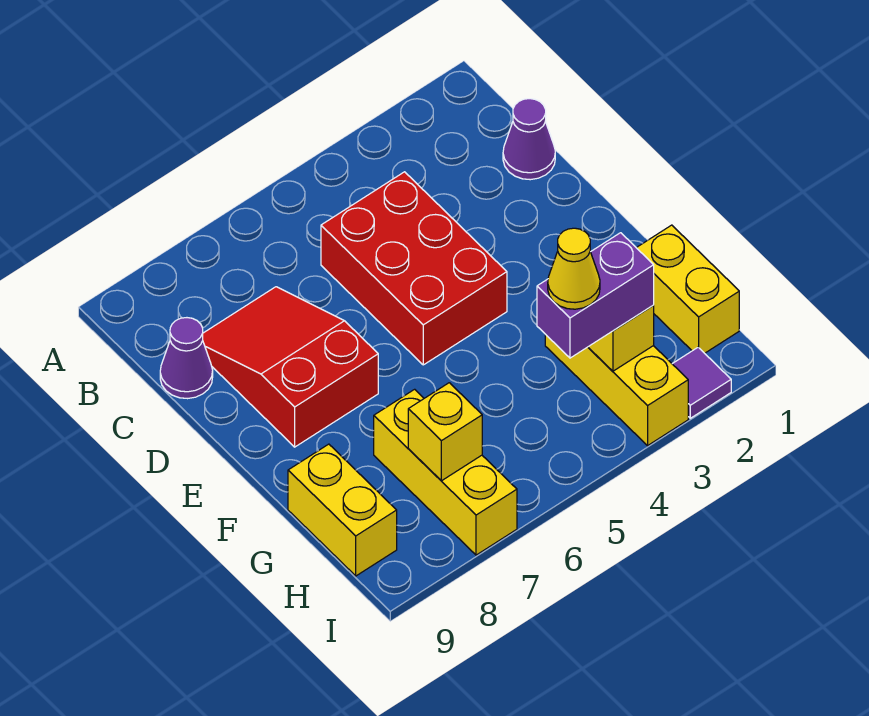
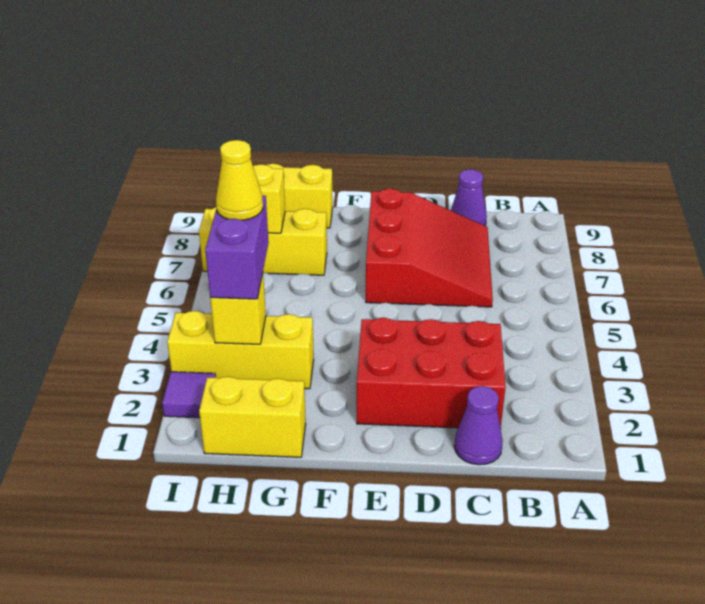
red 2x3 brick [321,172,507,365] -> red 2x3 brick moved to [357,318,506,429]
red 2x3 slope [203,287,378,447] -> red 3x3 slope [366,189,493,307]

